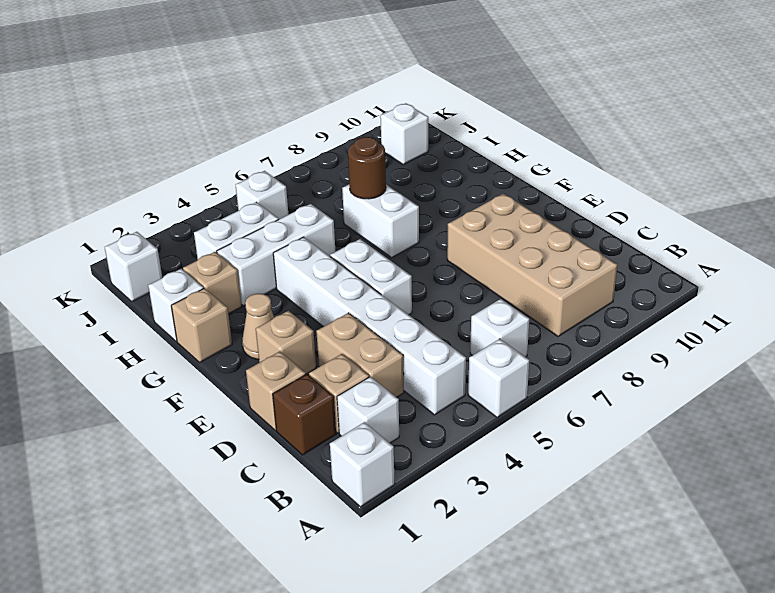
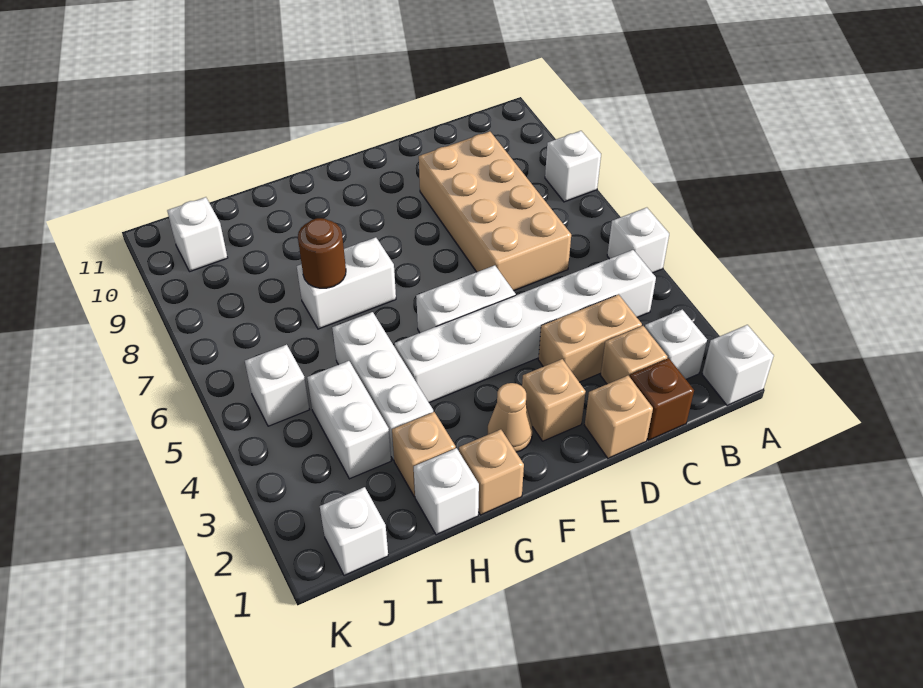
white 1x1 brick [470,299,529,357] -> white 1x1 brick moved to [545,131,601,202]
tan 2x4 brick [447,194,617,336] -> tan 2x4 brick turned to [419,131,571,291]

